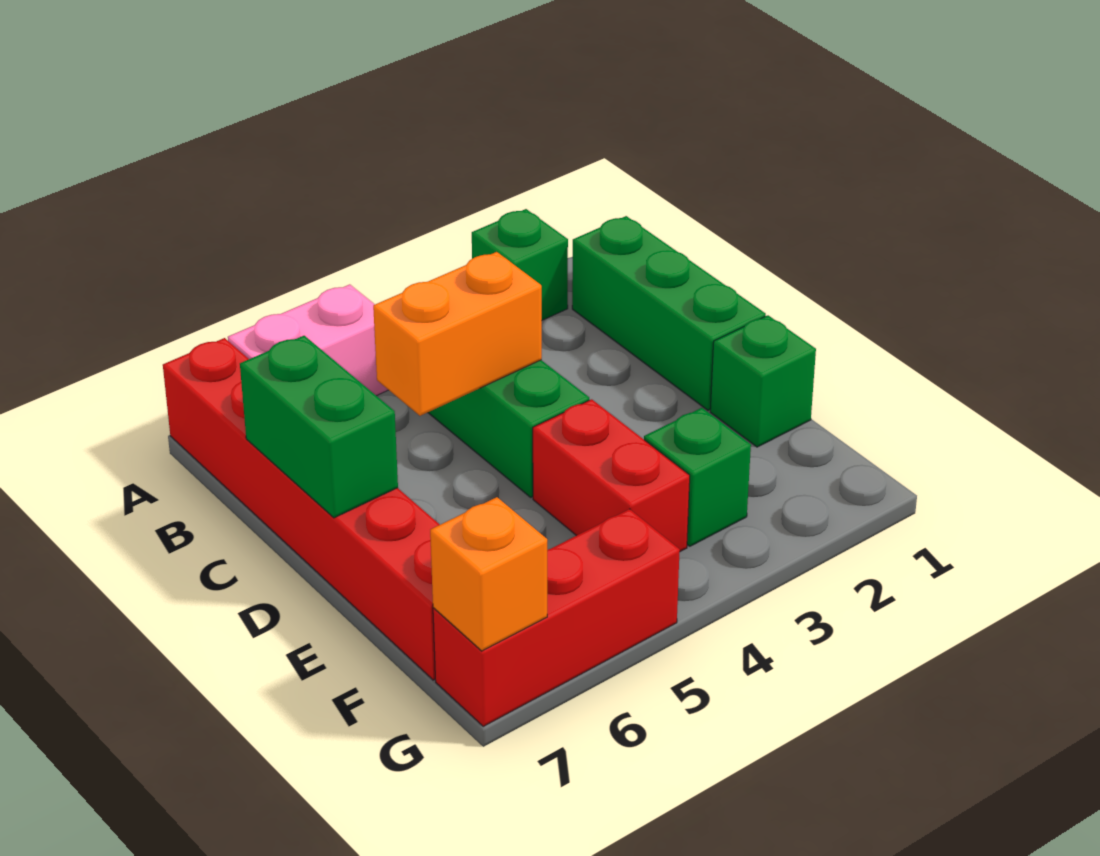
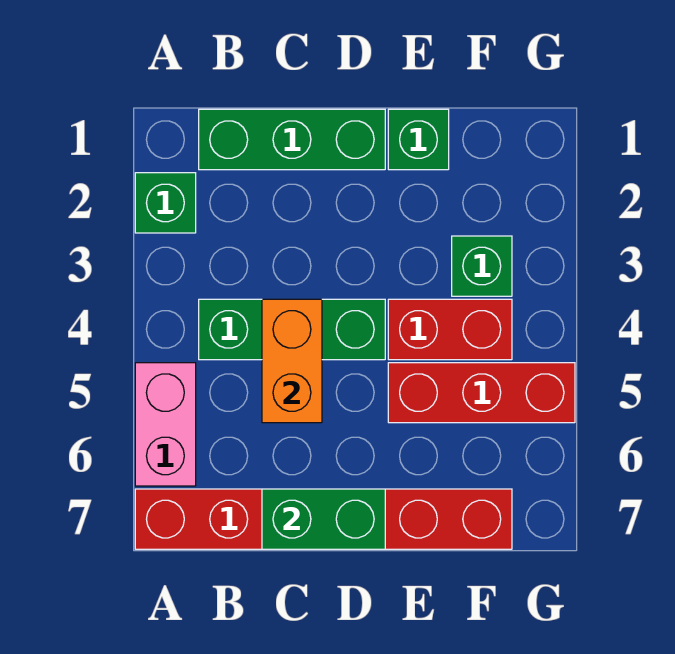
red 1x3 brick [433,509,680,726] -> red 1x3 brick turned to [388,363,575,423]
orange 1x1 brick [430,497,547,651] -> none

